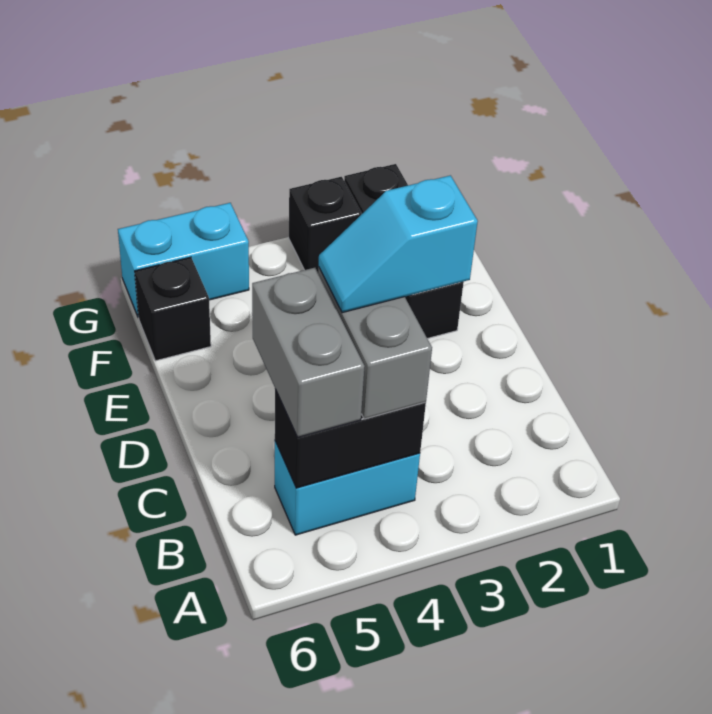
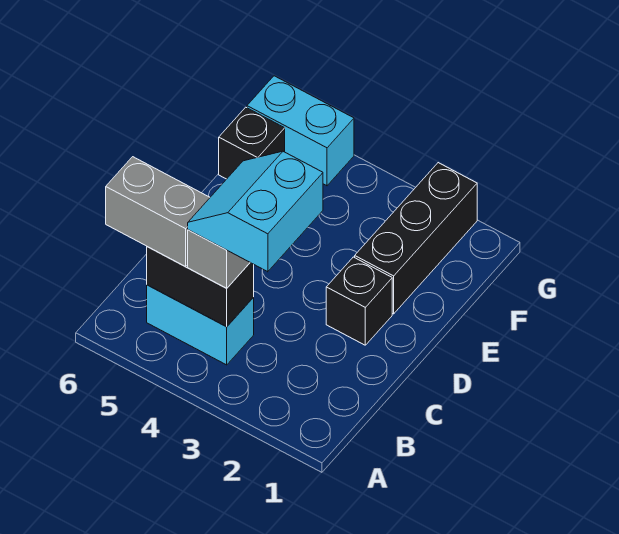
grey 1x2 brick [252,268,365,437] -> grey 1x2 brick turned to [106,157,210,266]
cyan 1x2 slope [319,175,478,313] -> cyan 2x2 slope [188,151,323,272]
black 1x1 brick [289,177,362,272] -> black 1x1 brick moved to [326,257,392,345]

